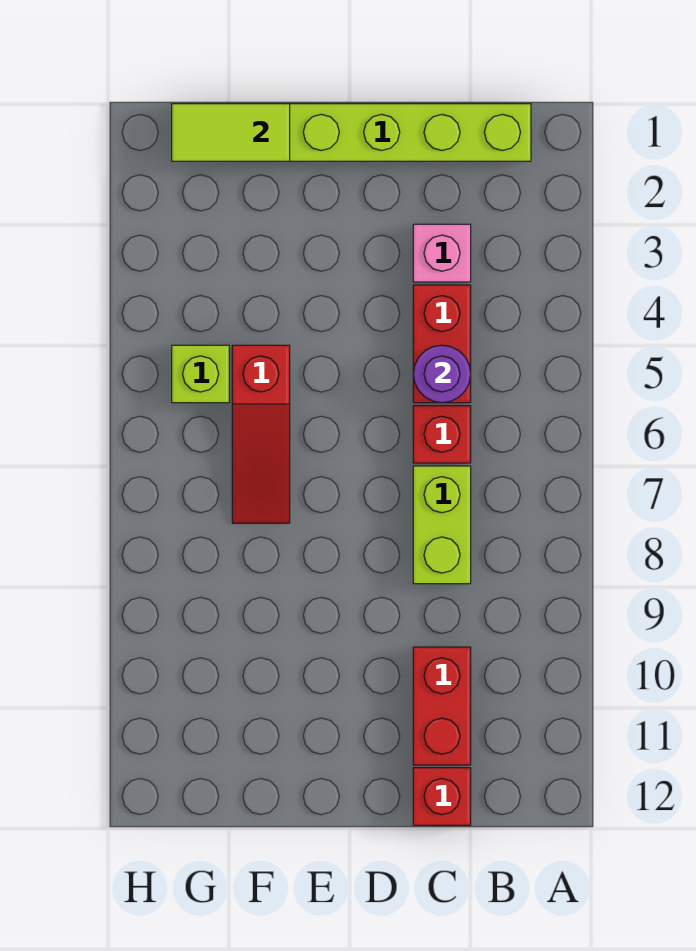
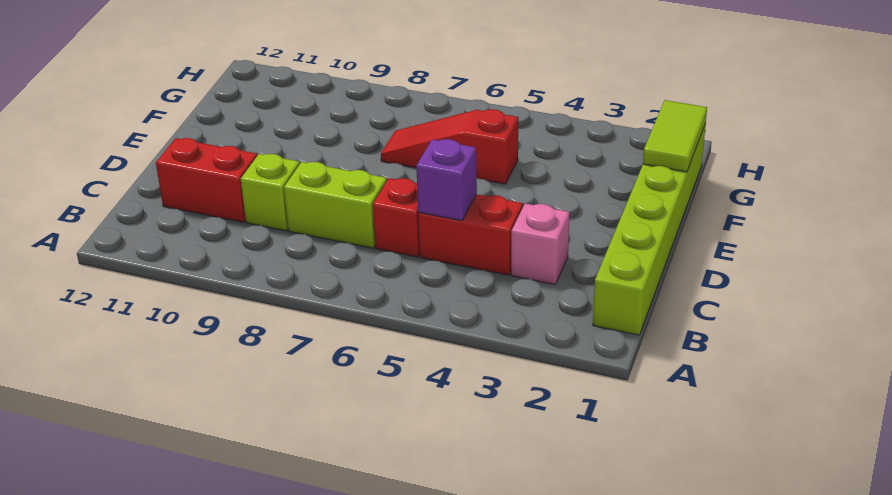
purple 1x1 round brick [413,345,471,403] -> purple 1x1 brick [416,139,477,221]
red 1x1 brick [413,768,471,825] -> none
lime 1x1 brick [172,345,229,403] -> lime 1x1 brick moved to [241,154,300,231]

